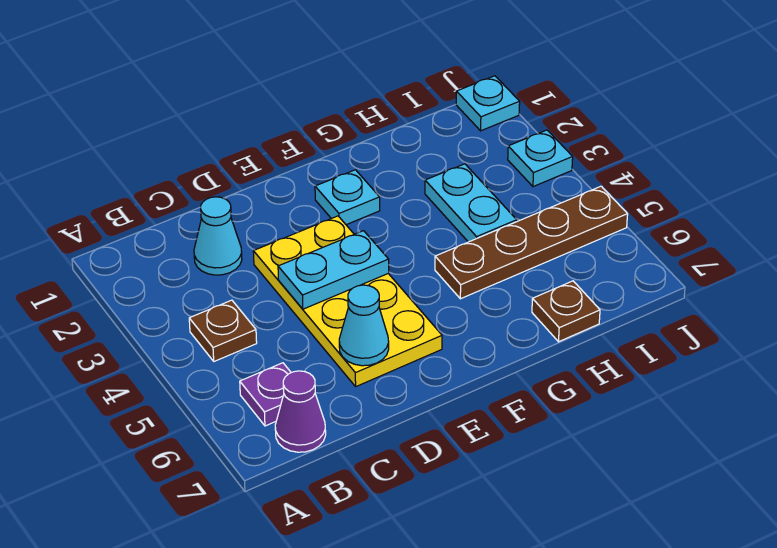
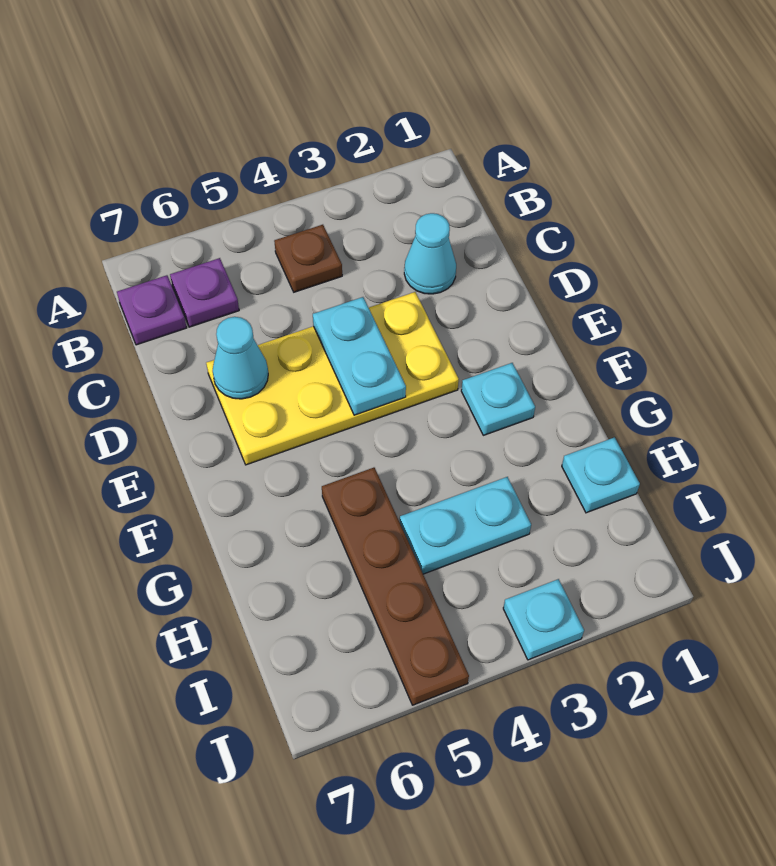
purple 1x1 cone [275,371,326,452] -> purple 1x1 plate [117,275,187,345]
brown 1x1 plate [532,281,600,342] -> none
cyan 1x1 plate [456,76,520,131] -> cyan 1x1 plate moved to [562,437,640,513]

